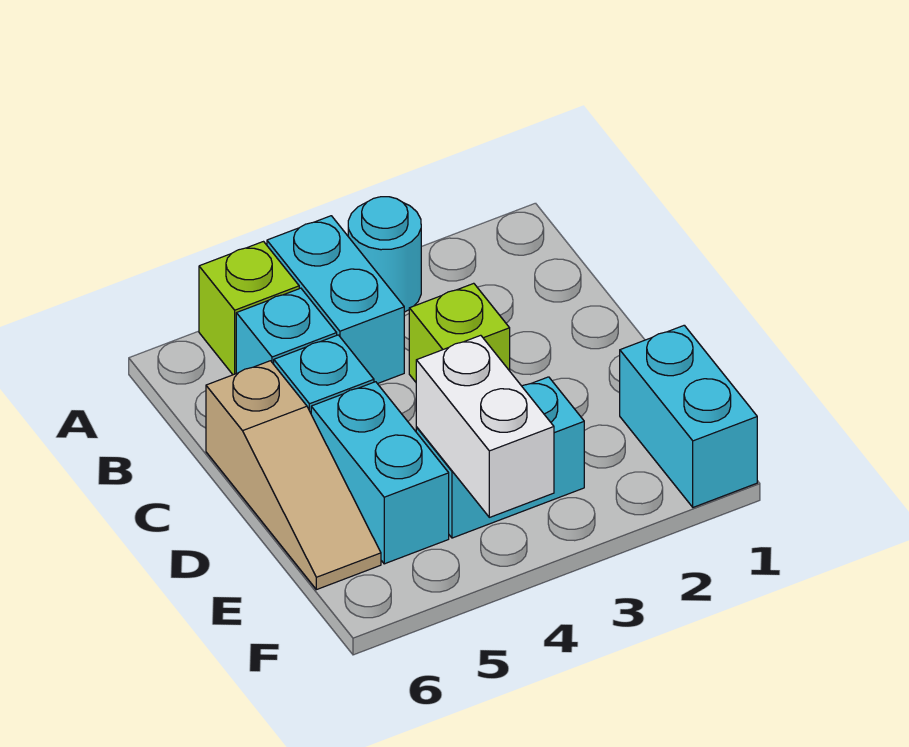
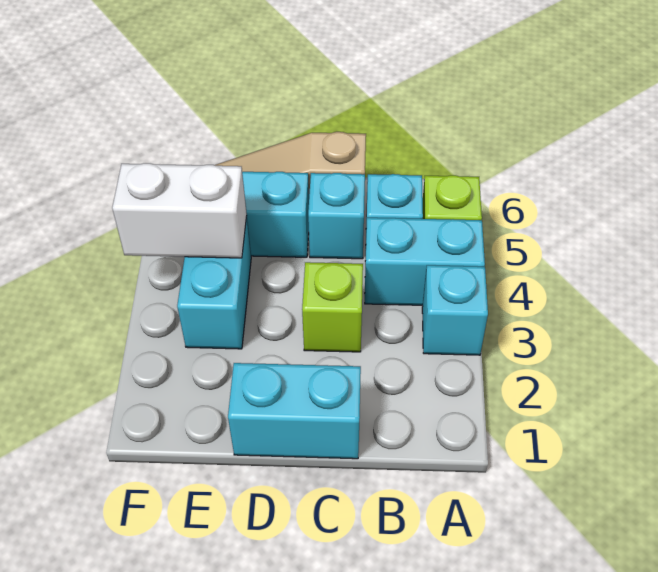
cyan 1x1 round brick [348,197,421,312] -> cyan 1x1 brick [422,265,488,355]
cyan 1x2 brick [620,325,757,507] -> cyan 1x2 brick moved to [228,363,361,459]

